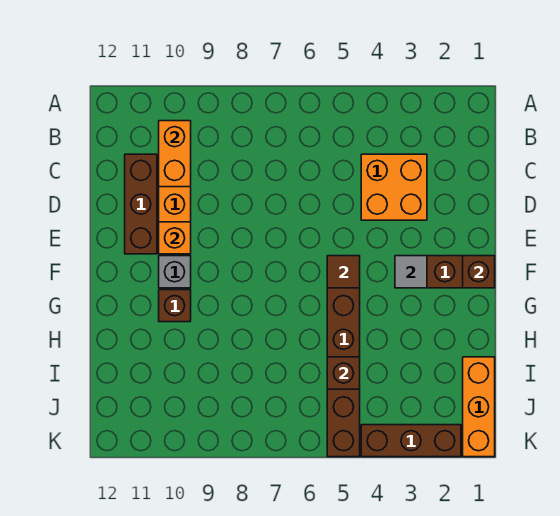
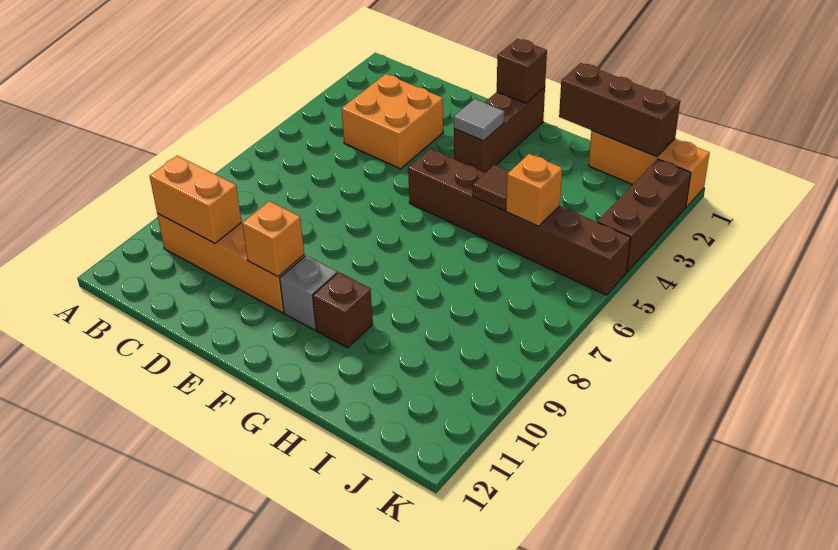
brown 1x3 brick [125,154,157,254] -> brown 1x3 brick moved to [559,63,680,157]
brown 1x1 tile [327,256,360,288] -> brown 1x1 tile moved to [473,165,510,211]
brown 1x1 brick [327,357,360,389] -> orange 1x1 brick [506,154,562,226]

